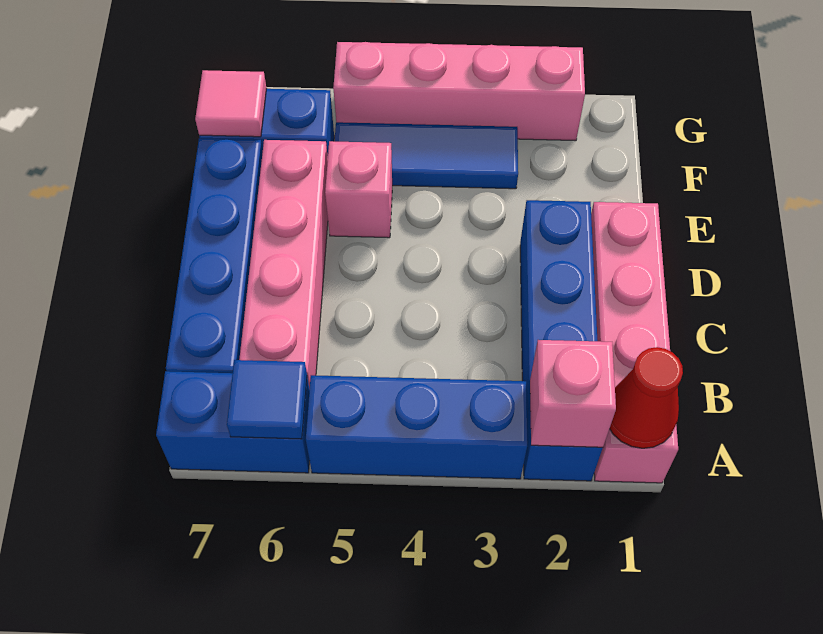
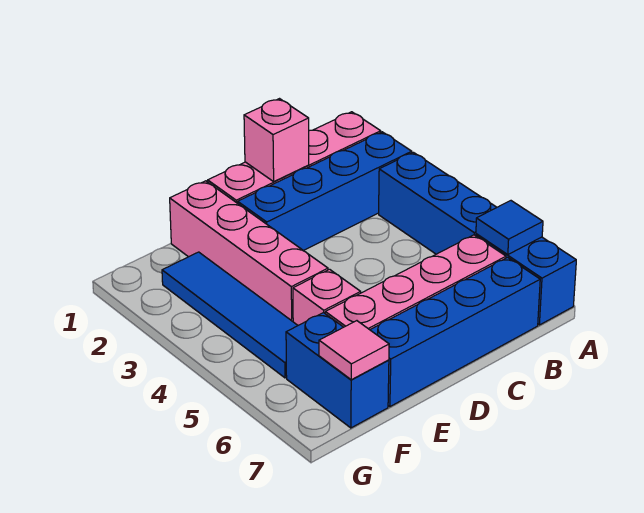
red 1x1 cone [610,347,683,448] -> none
pink 1x1 brick [530,340,616,447] -> pink 1x1 brick moved to [244,99,309,181]
blue 1x3 tile [335,122,518,189] -> blue 1x4 tile [162,252,298,378]
pink 1x4 brick [333,42,585,141] -> pink 1x4 brick moved to [170,181,328,321]

